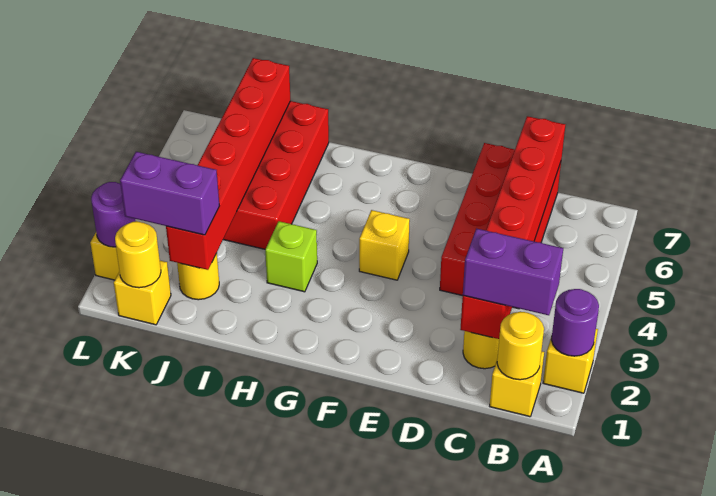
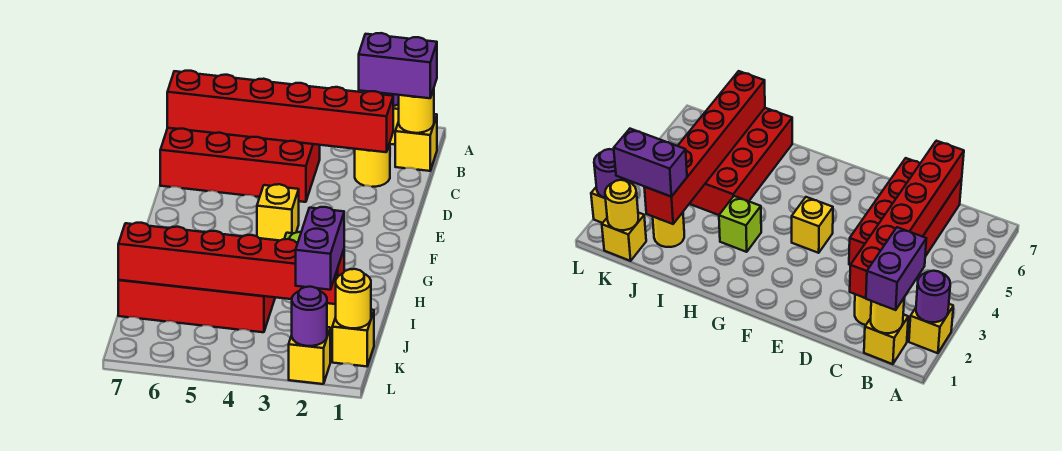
purple 1x2 brick [463,229,563,315] -> purple 1x2 brick turned to [359,33,437,98]

